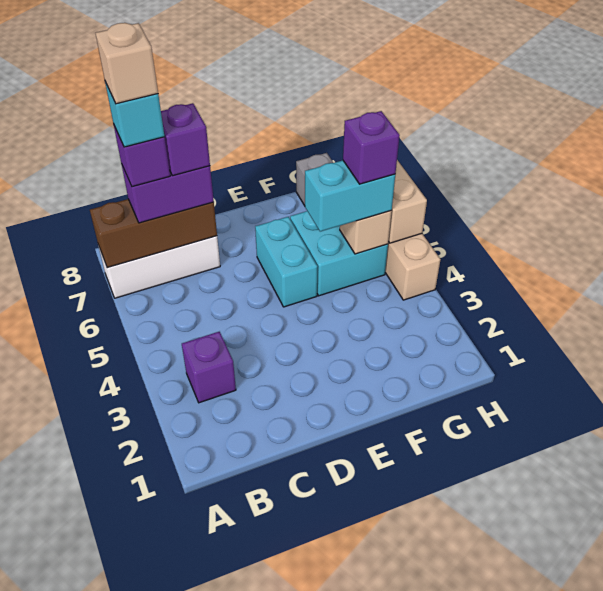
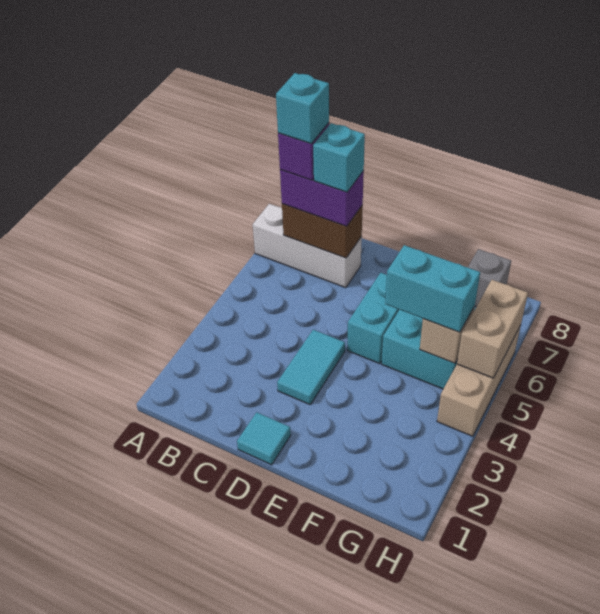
brown 1x3 brick [90,199,217,268] -> brown 1x2 brick [282,204,363,258]
purple 1x1 brick [182,332,236,403] -> none
tan 1x1 brick [96,23,158,104] -> none
purple 1x1 brick [161,103,210,176] -> cyan 1x1 brick [313,123,365,192]
none -> cyan 1x1 tile [237,412,291,465]
none -> cyan 1x2 tile [277,330,345,404]
purple 1x1 brick [343,111,400,184] -> none

